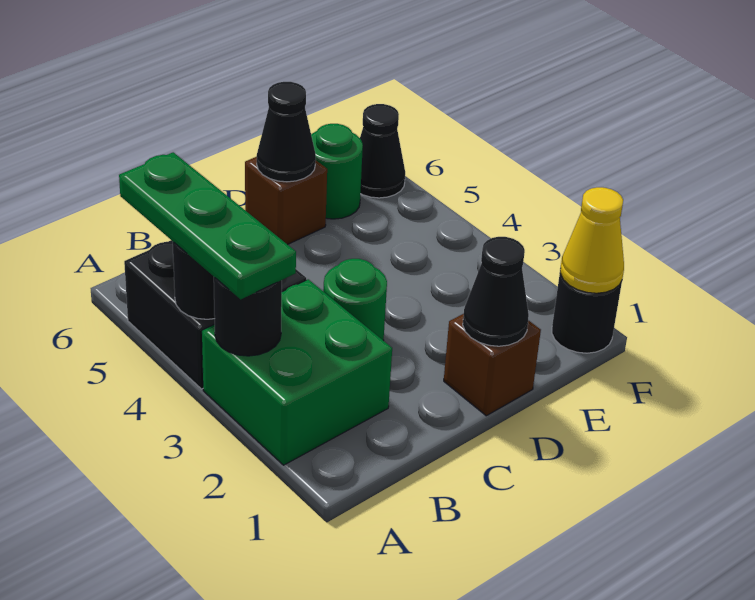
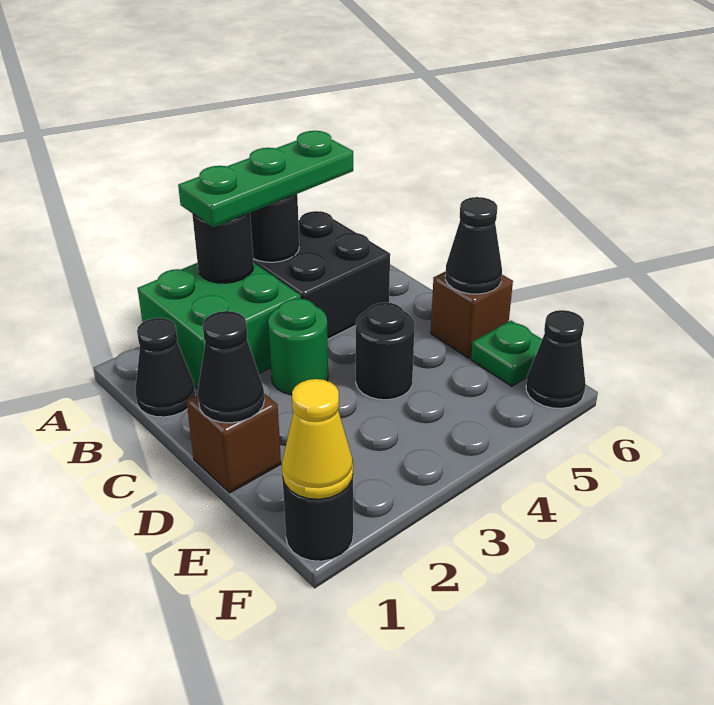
none -> black 1x1 cone [135,318,195,417]
none -> black 1x1 round brick [356,302,415,400]
green 1x1 round brick [311,124,363,219] -> green 1x1 plate [471,321,542,386]

